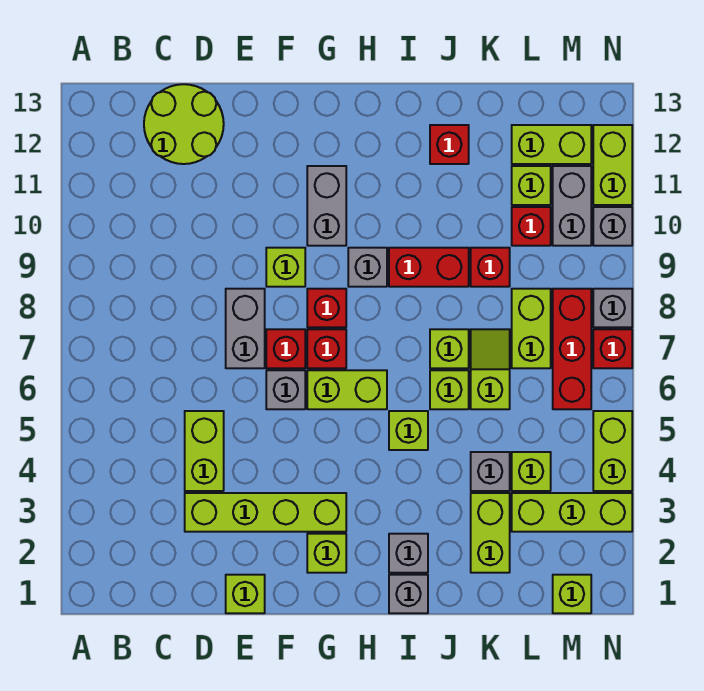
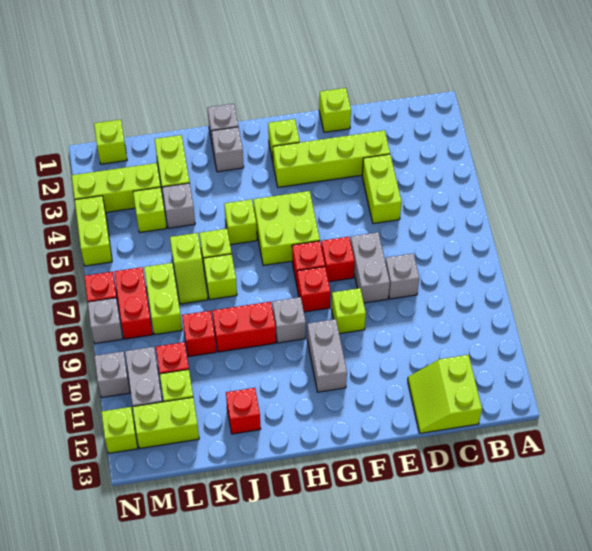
lime 2x2 round brick [144,84,224,164] -> lime 2x2 slope [408,355,482,433]
grey 1x1 brick [266,370,305,409] -> grey 1x1 brick moved to [385,254,419,299]
lime 1x2 brick [307,370,387,409] -> lime 2x2 brick [253,191,320,265]
red 1x3 brick [553,289,591,409] -> red 1x2 brick [114,267,153,339]
lime 1x2 brick [593,125,632,205] -> lime 1x1 brick [102,407,138,453]

